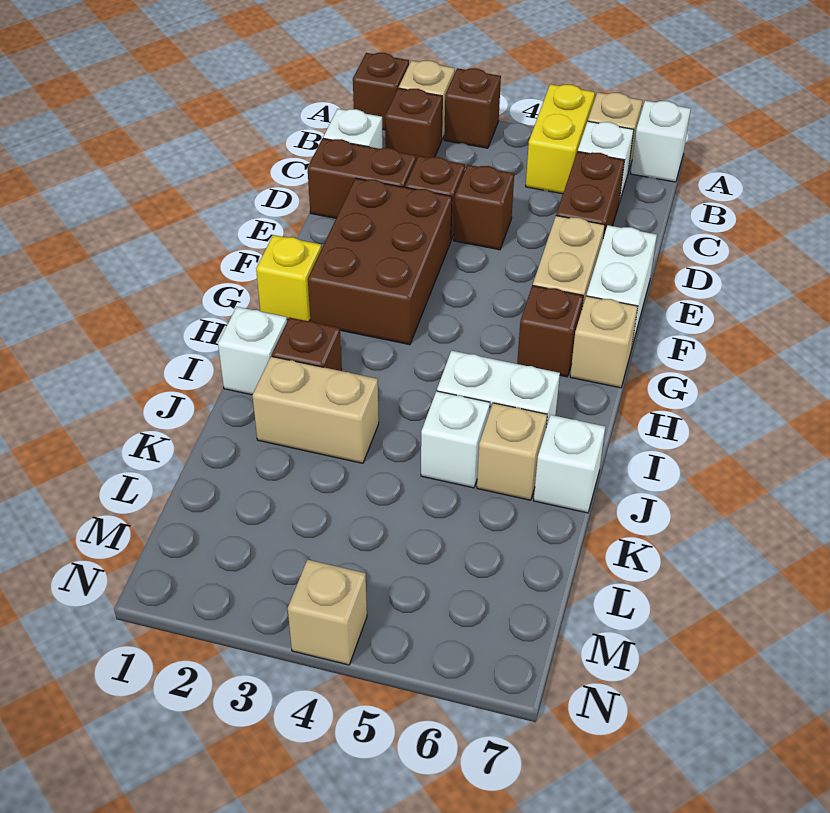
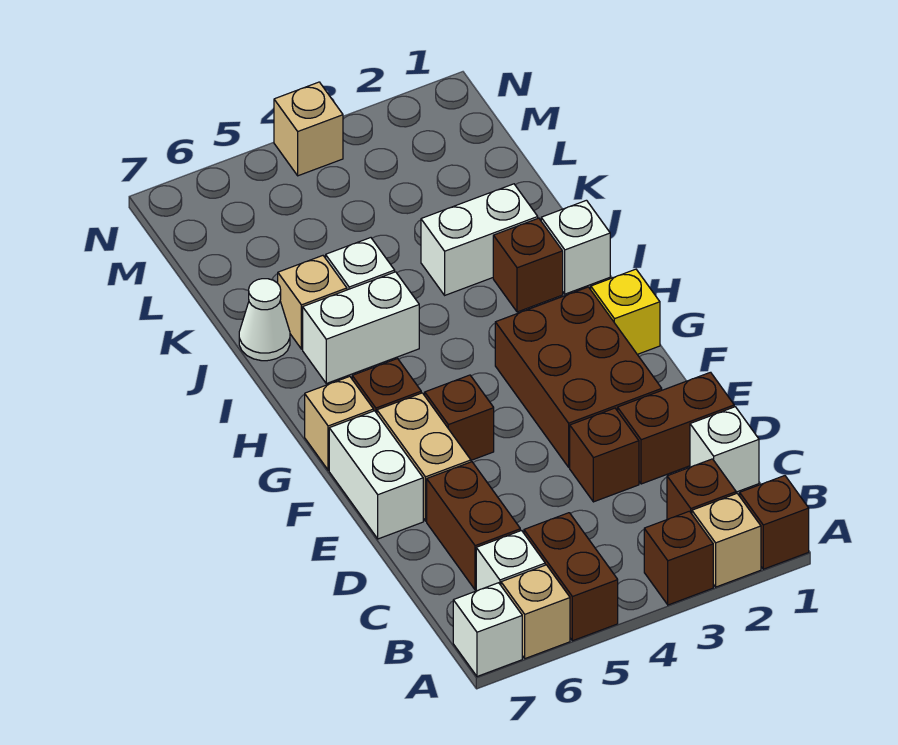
yellow 1x2 brick [526,84,595,194] -> brown 1x2 brick [524,513,618,641]
brown 1x1 brick [454,165,514,250] -> brown 1x1 brick moved to [425,375,494,460]
tan 1x2 brick [252,356,379,463] -> white 1x2 brick [421,184,538,295]
white 1x1 brick [534,415,605,513] -> white 1x1 cone [239,279,290,361]

